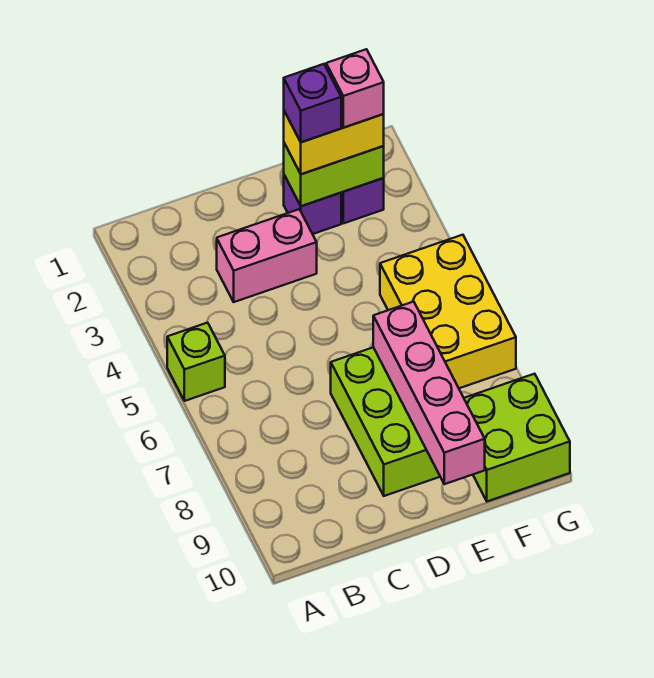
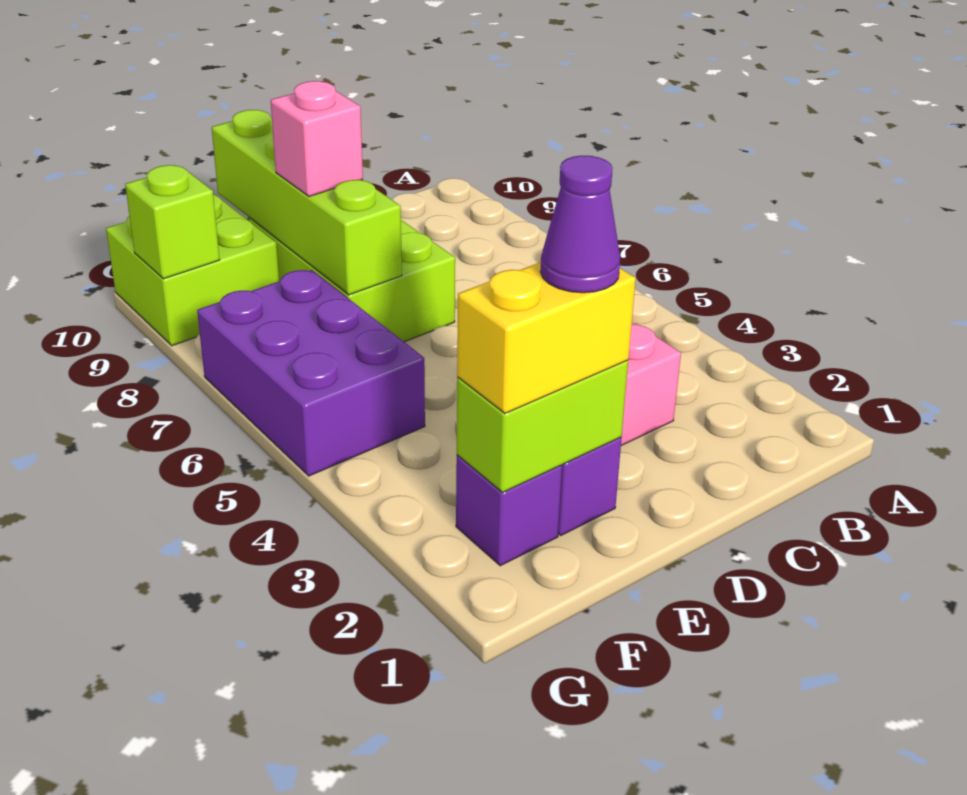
lime 1x1 brick [167,323,225,401] -> lime 1x1 brick moved to [125,165,220,279]
purple 1x1 brick [284,64,341,142] -> purple 1x1 cone [540,156,620,293]
pink 1x4 brick [373,302,485,484] -> lime 1x4 brick [212,110,402,295]
pink 1x1 brick [326,49,384,128] -> pink 1x1 brick moved to [271,81,363,196]
yellow 2x3 brick [380,235,516,388] -> purple 2x3 brick [197,270,425,476]

